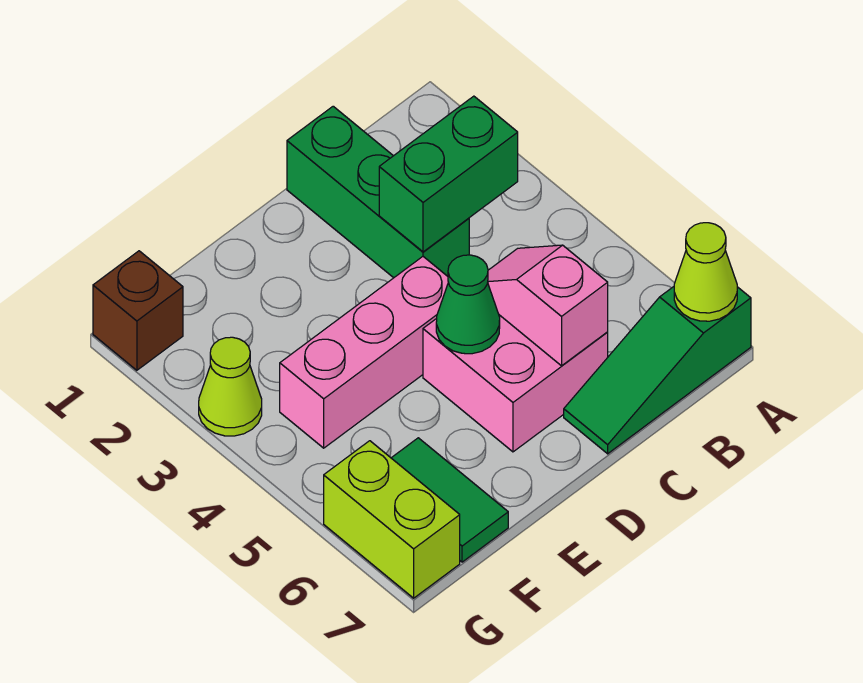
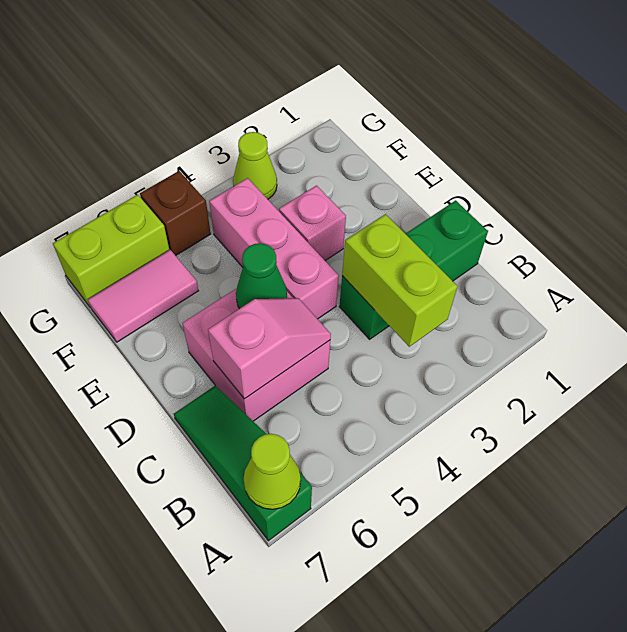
green 1x2 brick [379,96,518,252] -> lime 1x2 brick [342,214,457,347]
none -> pink 1x1 brick [279,186,346,261]
green 1x2 tile [392,438,508,562] -> pink 1x2 tile [88,250,198,342]
brown 1x1 brick [93,251,183,370] -> brown 1x1 brick moved to [140,171,211,256]

